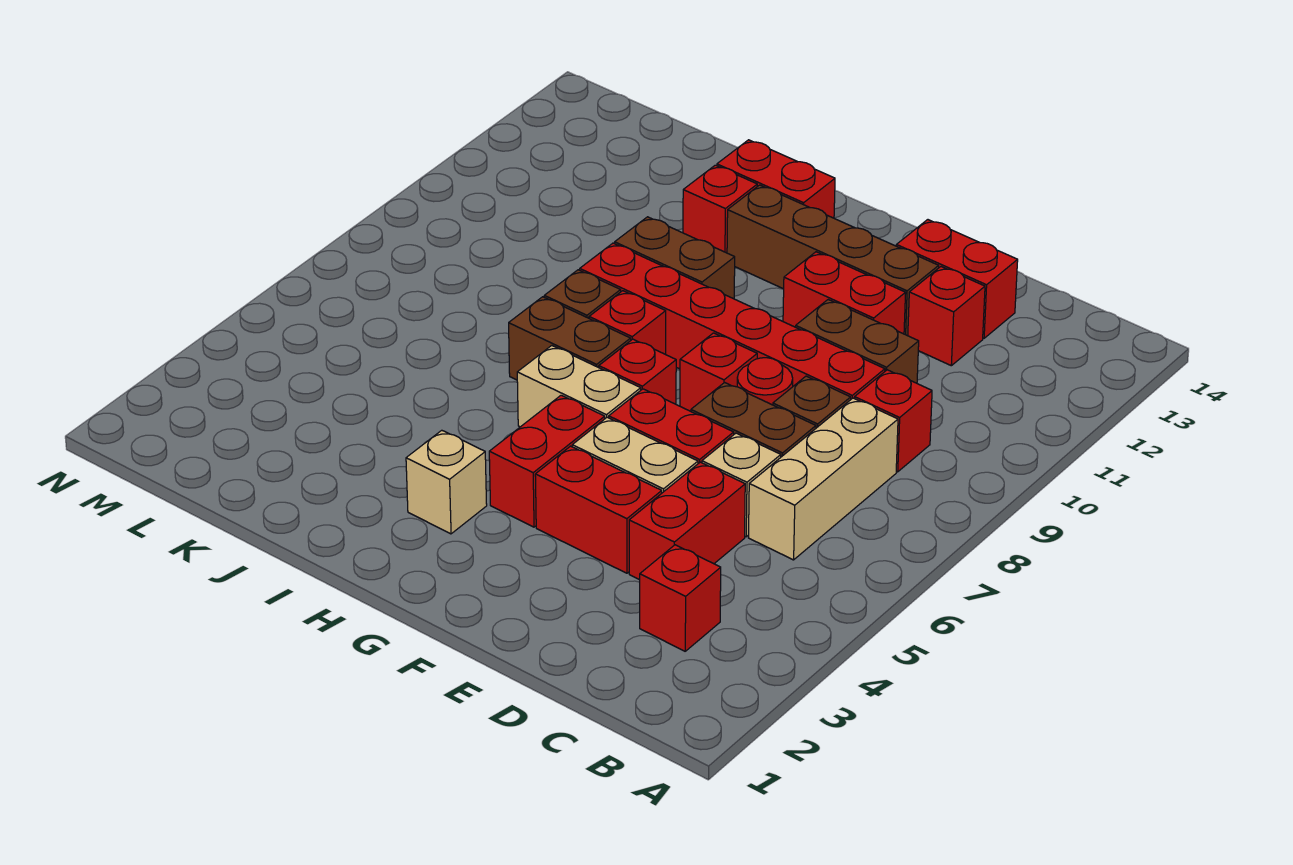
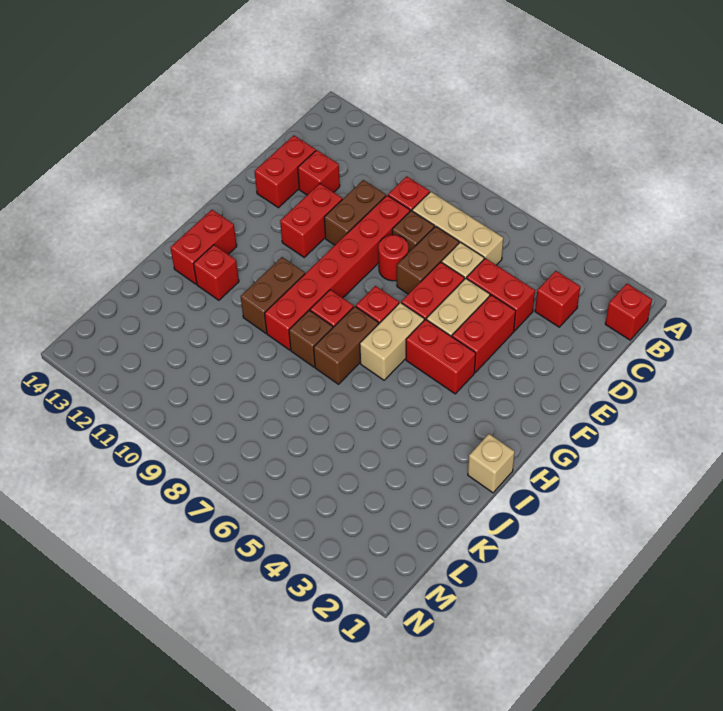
brown 1x4 brick [727,185,939,336] -> none
red 1x1 brick [680,333,757,411] -> red 1x1 brick moved to [605,284,652,340]
tan 1x1 brick [406,430,487,534] -> tan 1x1 brick moved to [468,434,515,493]

